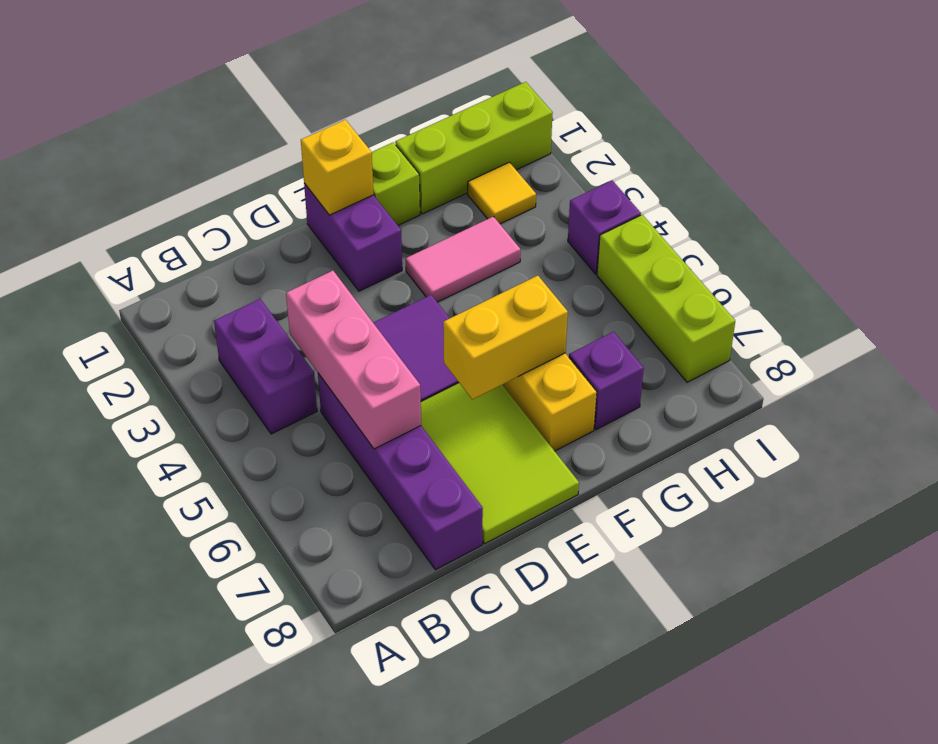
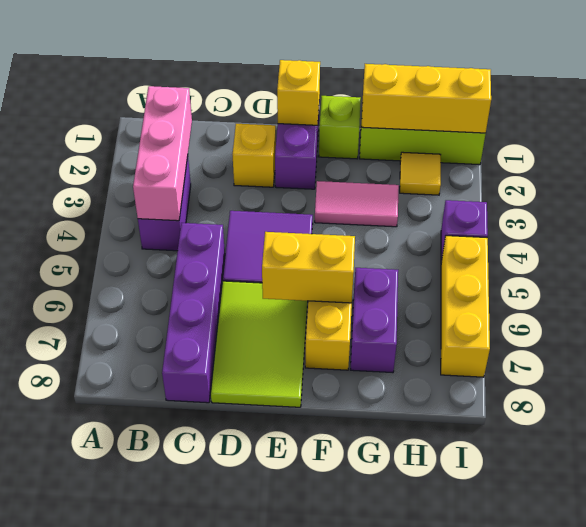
pink 1x3 brick [286,270,421,449] -> pink 1x3 brick moved to [133,86,192,221]
none -> yellow 1x1 brick [233,124,276,187]
none -> yellow 1x3 brick [361,64,491,133]
purple 1x1 brick [569,332,644,430] -> purple 1x2 brick [351,268,398,373]
lime 1x3 brick [597,215,735,382] -> yellow 1x3 brick [441,236,490,377]

